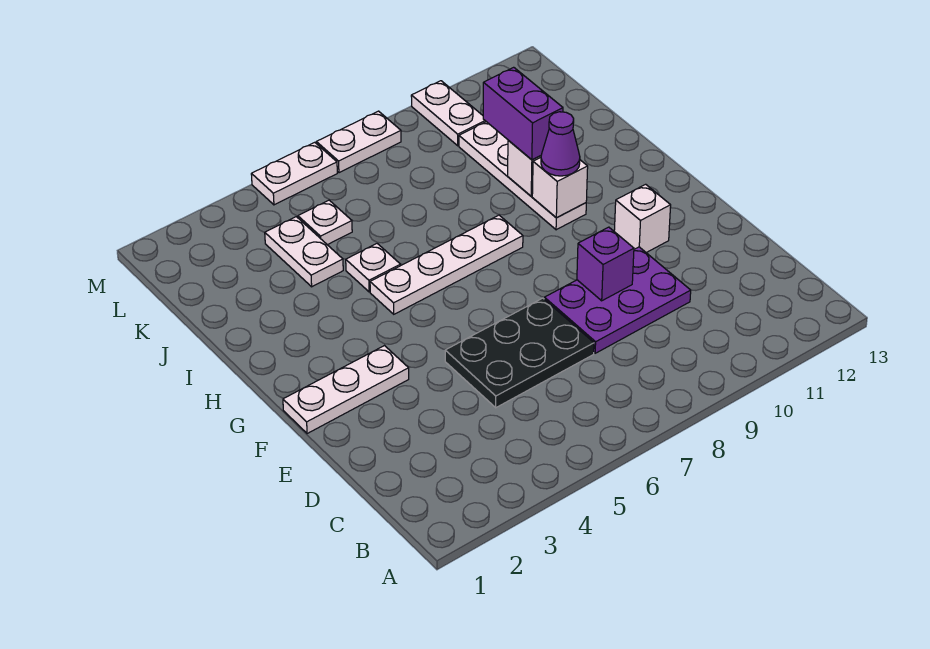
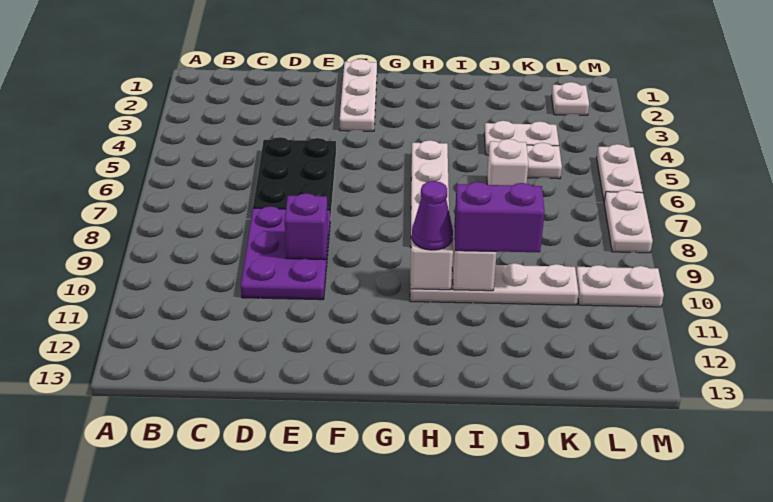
white 1x1 brick [614,184,671,253] -> white 1x1 brick moved to [487,139,528,185]
white 1x1 plate [346,244,400,292] -> white 1x1 plate moved to [552,82,589,115]

